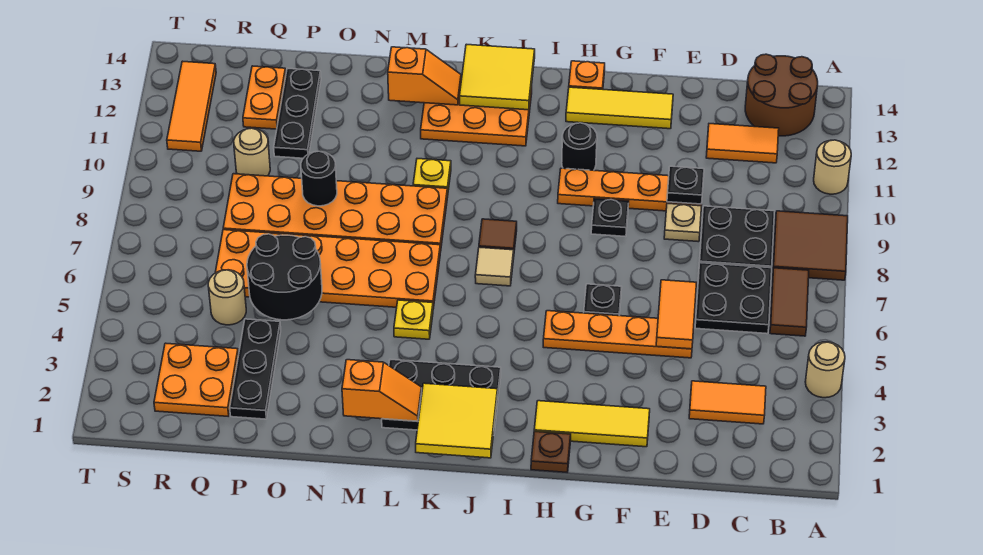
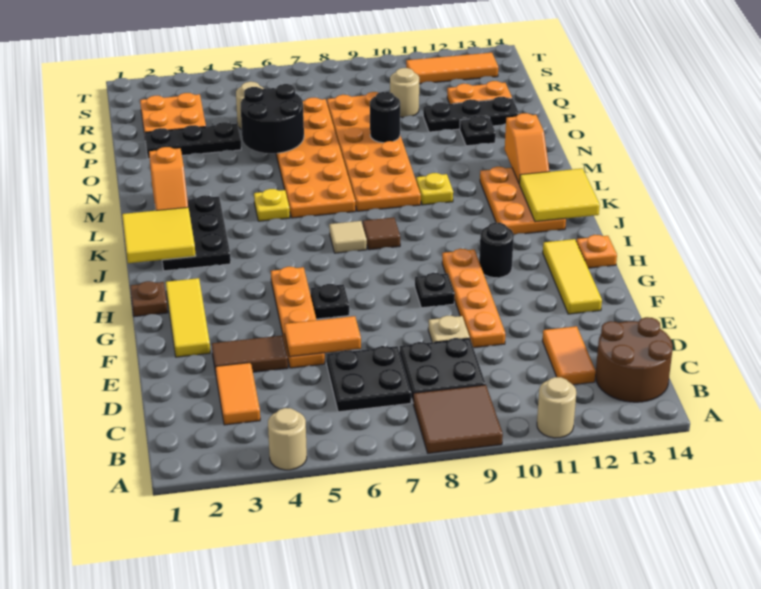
brown 1x2 tile [770,268,809,336] -> brown 1x2 tile moved to [212,336,288,373]
black 1x1 plate [667,166,704,204] -> black 1x1 plate moved to [460,116,496,146]

